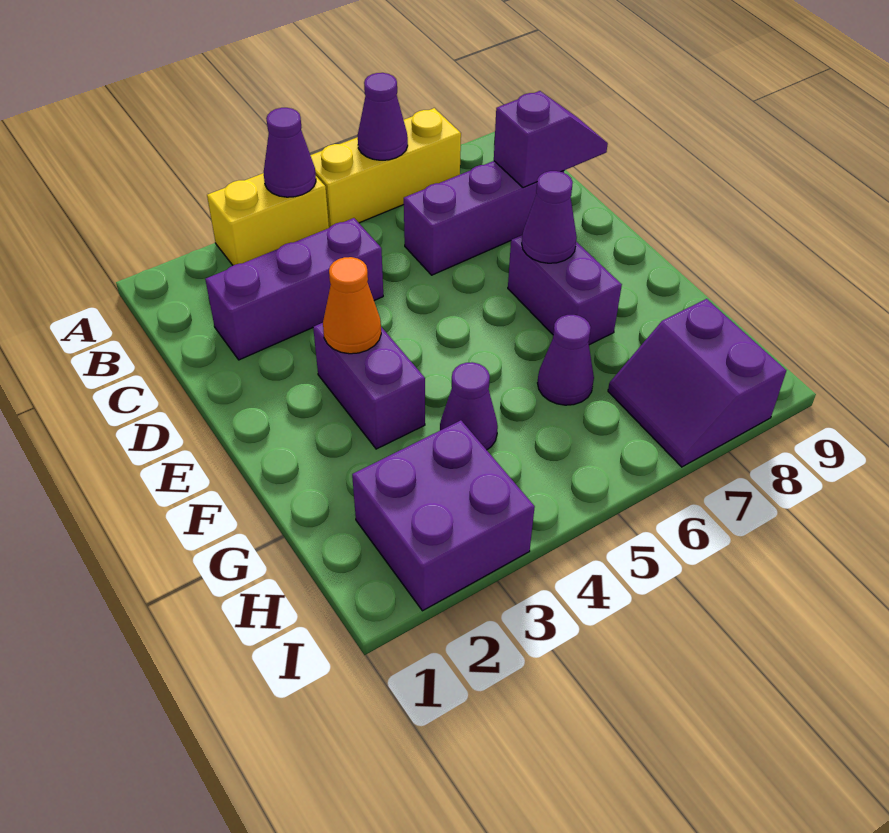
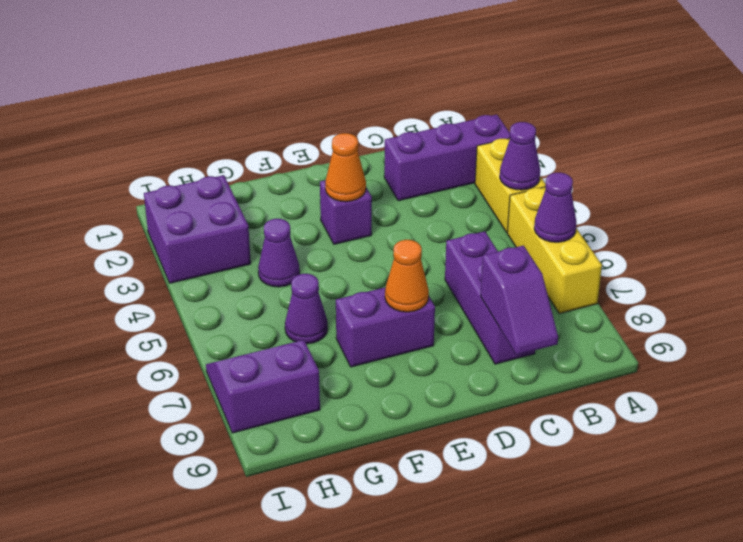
purple 1x3 brick [205,218,383,360] -> purple 1x3 brick turned to [384,114,510,201]
purple 1x2 brick [313,323,425,449] -> purple 1x1 brick [320,180,372,244]
purple 1x1 cone [522,171,577,263] -> orange 1x1 cone [385,240,429,312]

